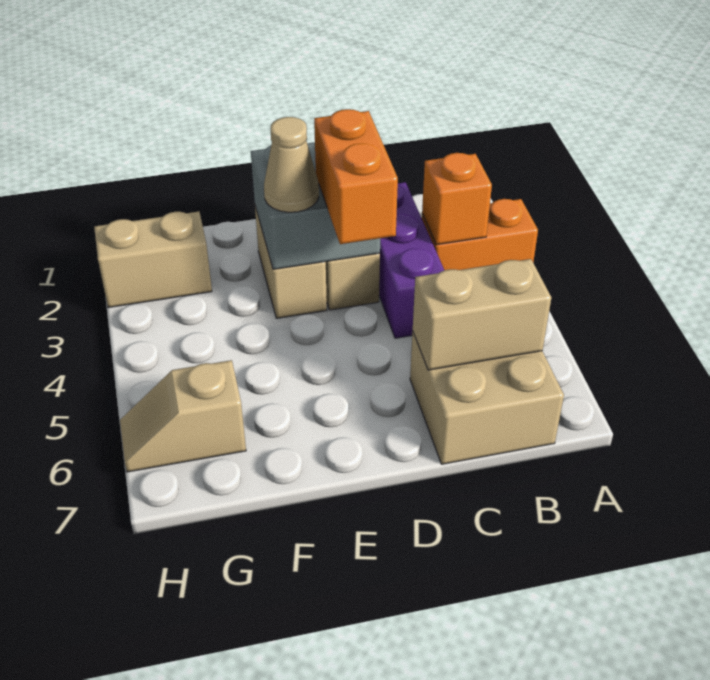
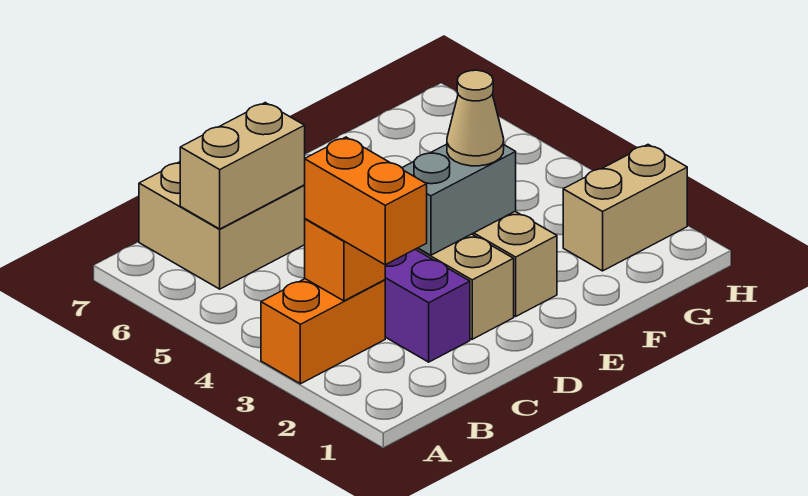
grey 2x2 brick [251,142,380,269] -> grey 1x2 brick [402,144,516,255]
orange 1x2 brick [314,109,398,244] -> orange 1x2 brick moved to [305,137,427,265]
tan 1x2 slope [120,360,246,472] -> none

